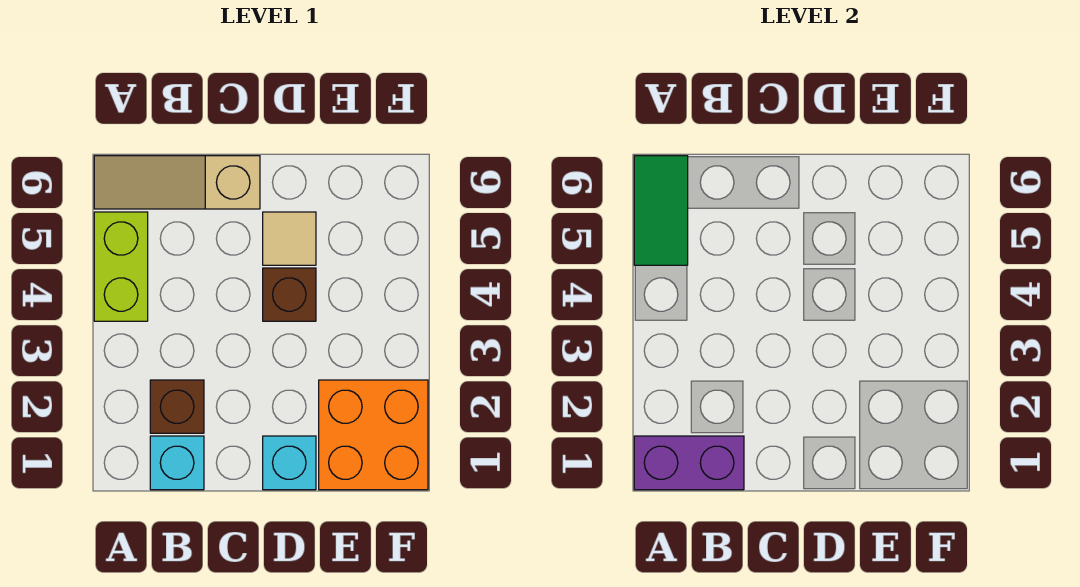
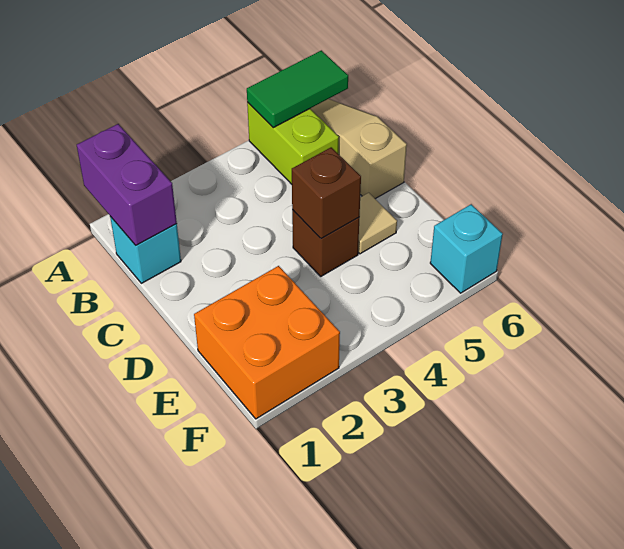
lime 1x2 brick [94,212,148,321] -> lime 1x2 brick turned to [247,102,339,184]
brown 1x1 brick [150,380,204,433] -> brown 1x1 brick moved to [292,147,361,239]
cyan 1x1 brick [263,436,316,490] -> cyan 1x1 brick moved to [430,204,503,293]

